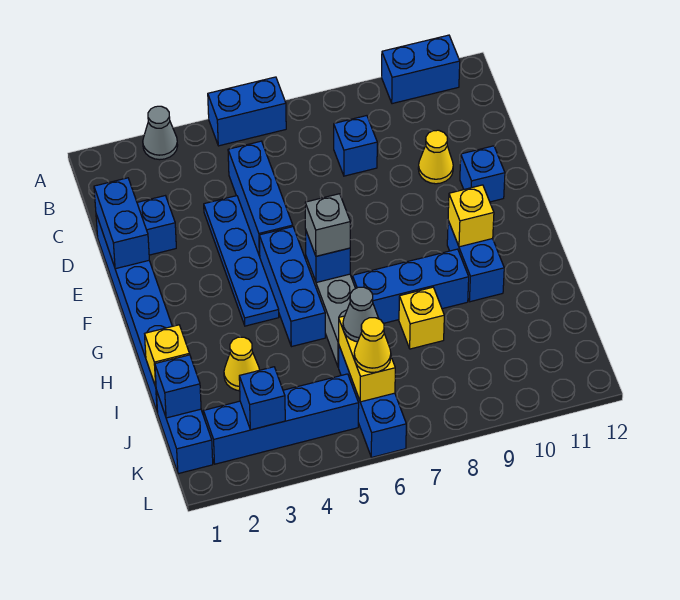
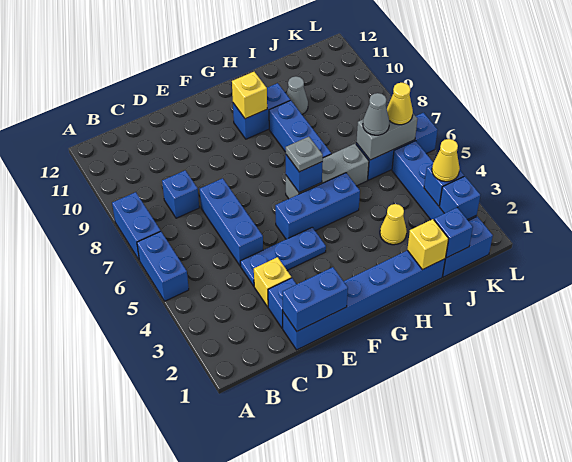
grey 1x1 cone [143,106,178,160] -> grey 1x1 cone moved to [286,76,308,114]
blue 1x2 brick [382,35,460,104] -> blue 1x2 brick moved to [112,192,161,260]
blue 1x3 brick [228,141,293,257] -> blue 1x3 brick turned to [200,178,263,266]
blue 1x4 plate [204,196,279,326] -> blue 1x3 plate [240,227,326,286]
yellow 1x1 cone [418,130,453,184] -> yellow 1x1 cone moved to [432,139,460,182]
blue 1x1 brick [460,146,505,202] -> blue 1x1 brick moved to [439,176,480,220]
grey 1x1 brick [305,194,350,256] -> grey 1x1 plate [286,137,323,172]
yellow 1x1 brick [399,287,444,349] -> yellow 1x1 brick moved to [254,257,291,307]
yellow 1x2 brick [339,316,395,402] -> grey 1x2 brick [356,114,417,160]

